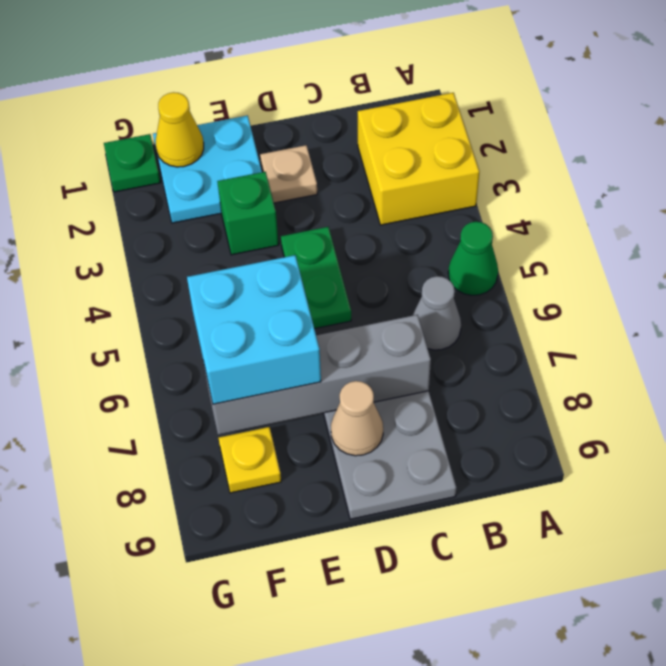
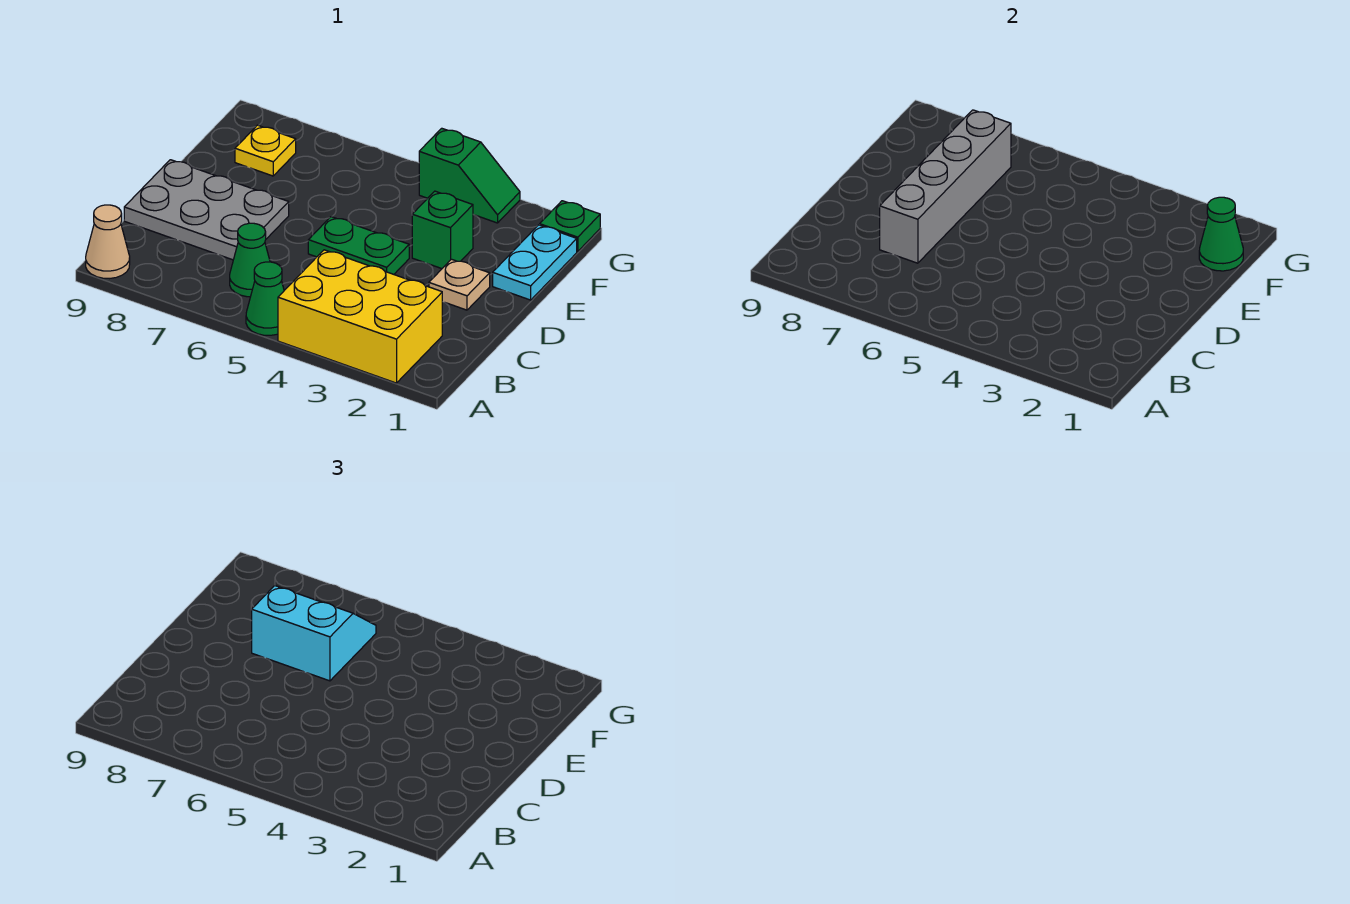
yellow 2x2 brick [358,93,479,225] -> yellow 2x3 brick [278,250,442,383]
grey 1x1 cone [413,276,461,350] -> green 1x1 cone [230,223,270,297]
tan 1x1 cone [331,381,383,456] -> tan 1x1 cone moved to [86,205,130,279]
cyan 2x2 plate [153,115,262,223] -> cyan 1x2 plate [493,225,577,300]
cyan 2x2 brick [187,255,321,404] -> cyan 2x2 slope [252,586,376,681]
yellow 1x1 cone [156,92,204,167] -> green 1x1 cone [1199,197,1243,271]
none -> green 1x2 slope [419,128,520,223]

